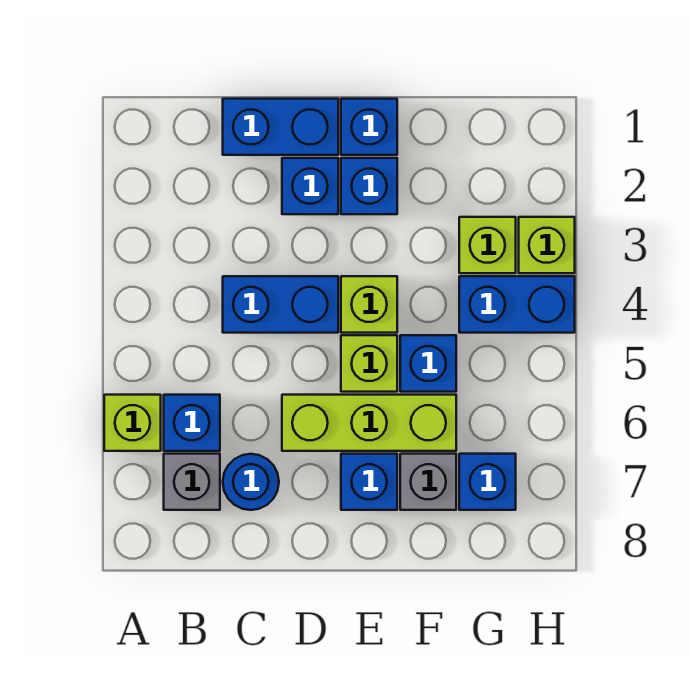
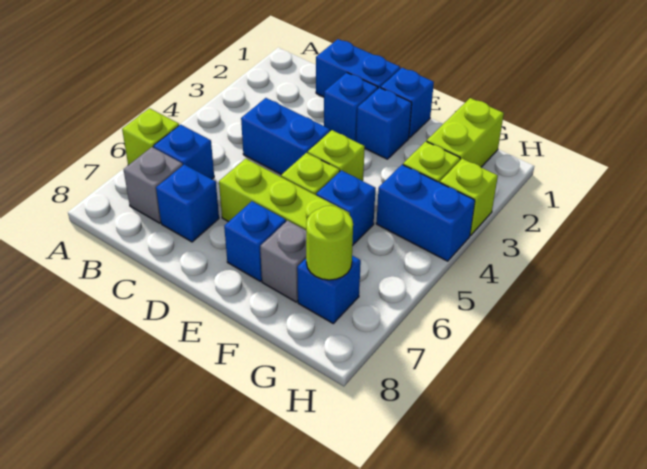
blue 1x1 round brick [223,454,279,510] -> blue 1x1 brick [156,165,219,242]
none -> lime 1x2 brick [427,98,504,167]
none -> lime 1x1 round brick [306,206,353,280]

